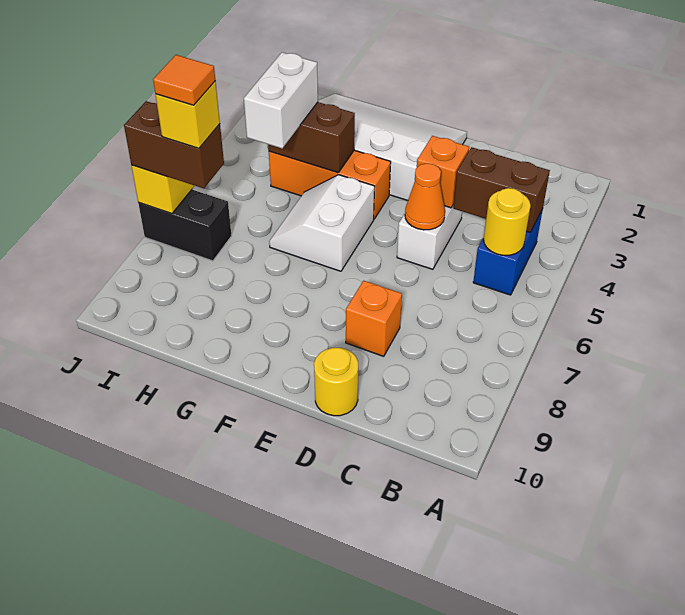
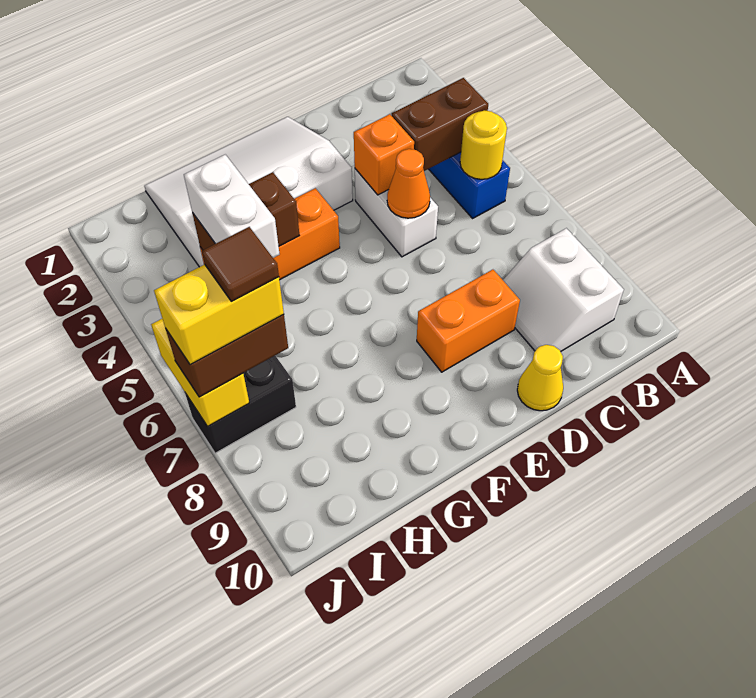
orange 1x1 brick [346,281,402,356] -> orange 1x2 brick [417,270,520,372]
yellow 1x1 round brick [314,348,358,416] -> yellow 1x1 cone [517,345,563,411]
white 2x2 slope [269,175,375,271] -> white 2x2 slope moved to [503,228,624,352]
yellow 1x1 brick [155,81,220,148] -> yellow 1x2 brick [154,264,284,365]
orange 1x1 tile [153,55,215,105] -> brown 1x1 tile [202,227,279,301]

